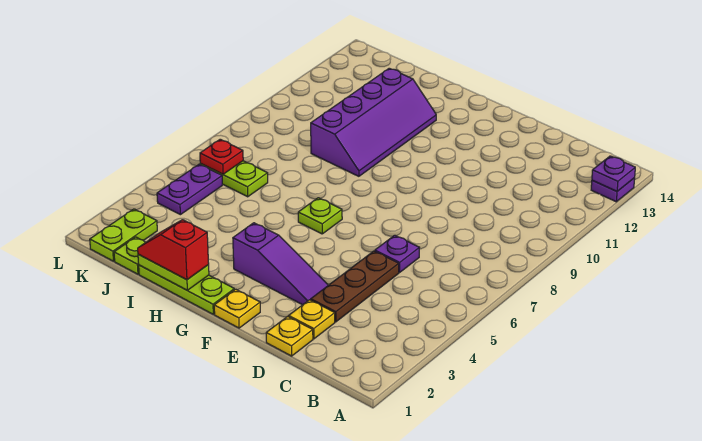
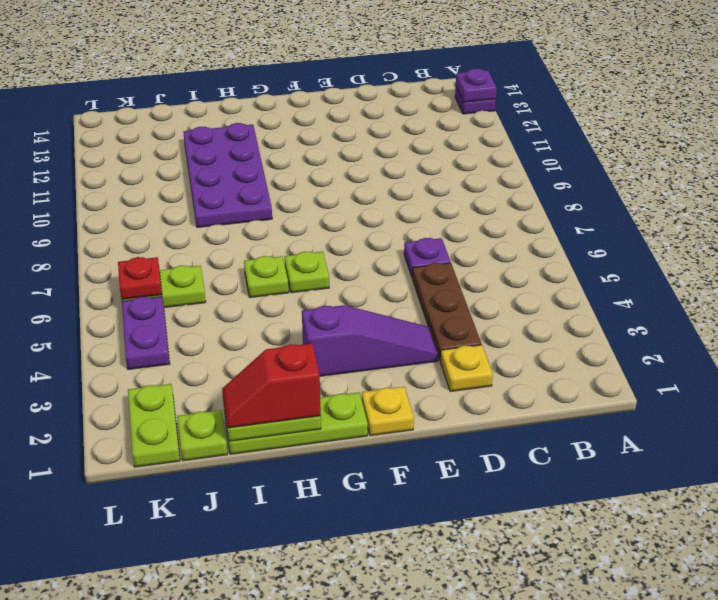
yellow 1x1 plate [266,316,313,356] -> none
none -> lime 1x1 plate [244,256,289,297]
purple 2x4 slope [311,68,436,176] -> purple 2x4 plate [183,123,272,228]

